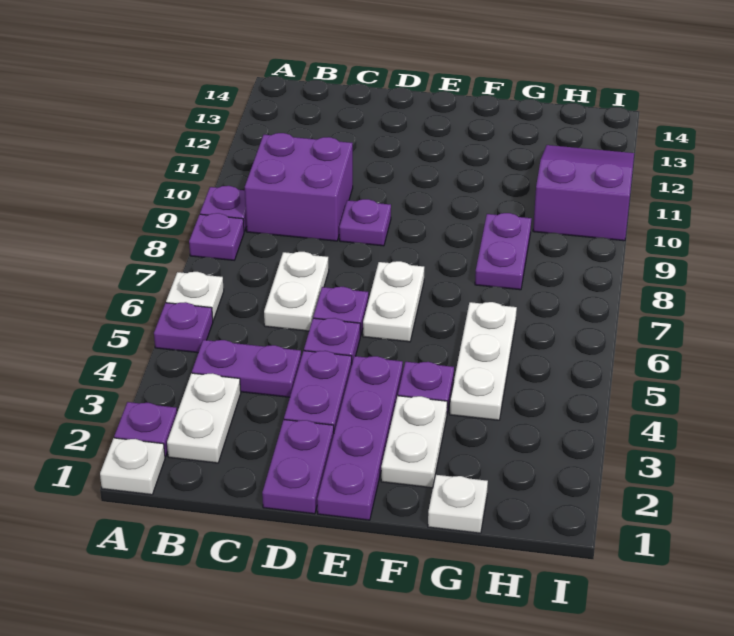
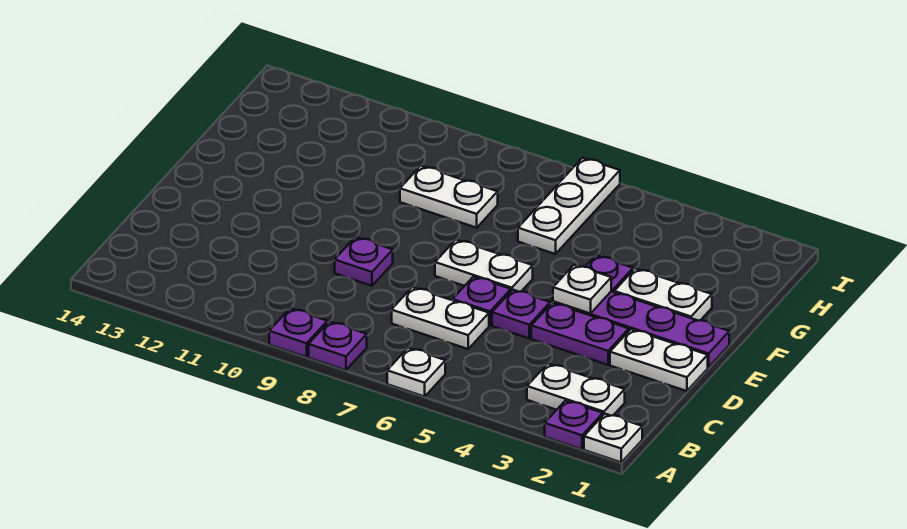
purple 1x1 plate [154,302,213,353] -> none
purple 1x2 plate [192,340,301,397] -> none
purple 2x2 brick [245,133,353,241] -> none
purple 1x2 plate [262,420,334,514] -> white 1x2 plate [610,329,708,391]
white 1x1 plate [428,475,488,533] -> white 1x1 plate moved to [553,265,611,314]
white 1x3 plate [450,302,517,420] -> white 1x3 plate turned to [518,158,620,254]
purple 1x2 plate [475,213,531,290] -> white 1x2 plate [400,166,498,228]
purple 2x3 slope [533,145,634,241] -> none

